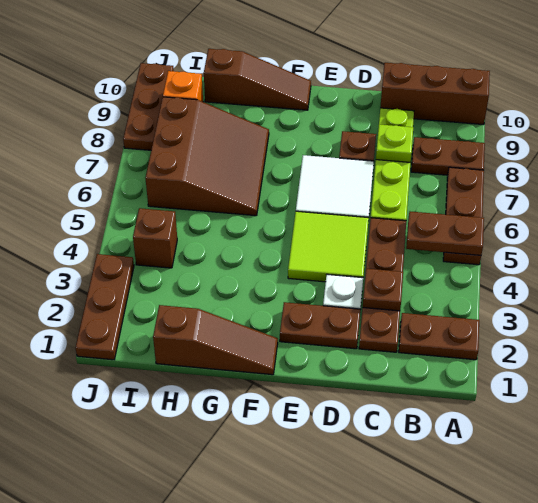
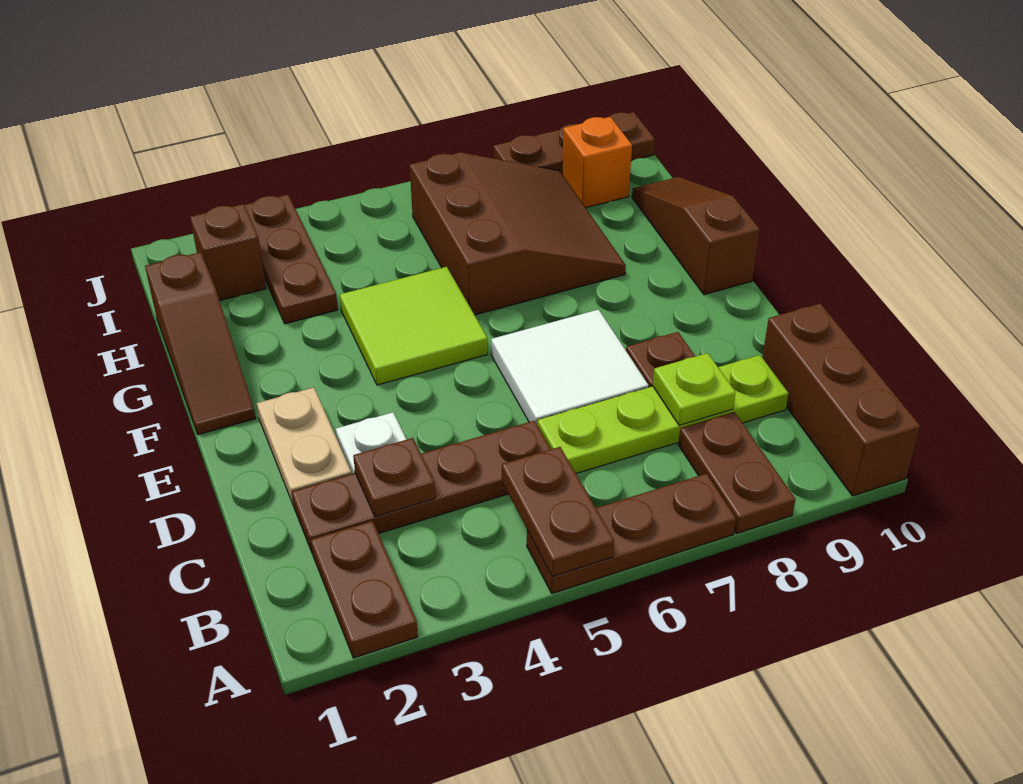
brown 1x2 plate [280,302,360,349] -> tan 1x2 plate [257,387,351,506]
lime 2x2 tile [288,211,369,282] -> lime 2x2 tile moved to [340,267,488,385]
brown 1x3 slope [204,49,311,110] -> brown 1x3 slope turned to [632,177,760,295]
brown 3x3 slope [145,97,269,216] -> brown 3x3 slope turned to [410,152,626,315]
brown 1x1 brick [133,208,177,268] -> brown 1x1 brick moved to [190,204,266,301]
brown 1x3 plate [76,254,134,360] -> brown 1x3 plate turned to [245,194,338,324]

